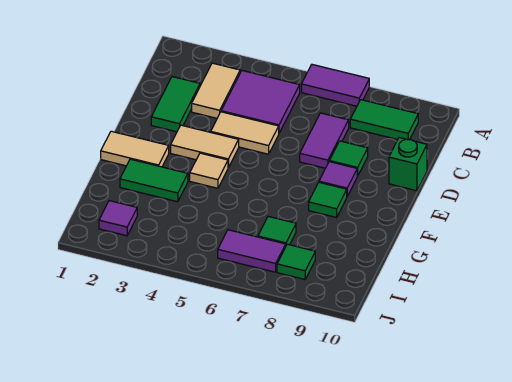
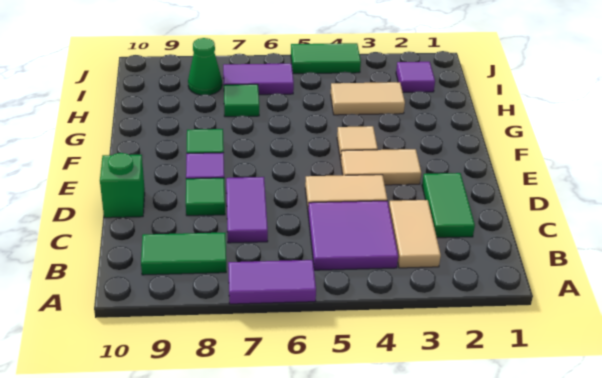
tan 1x2 tile [101,131,169,167] -> tan 1x2 tile moved to [331,82,405,115]
green 1x2 tile [120,159,188,202] -> green 1x2 tile moved to [291,43,361,74]
green 1x1 tile [277,244,315,279] -> green 1x1 cone [188,38,222,95]

